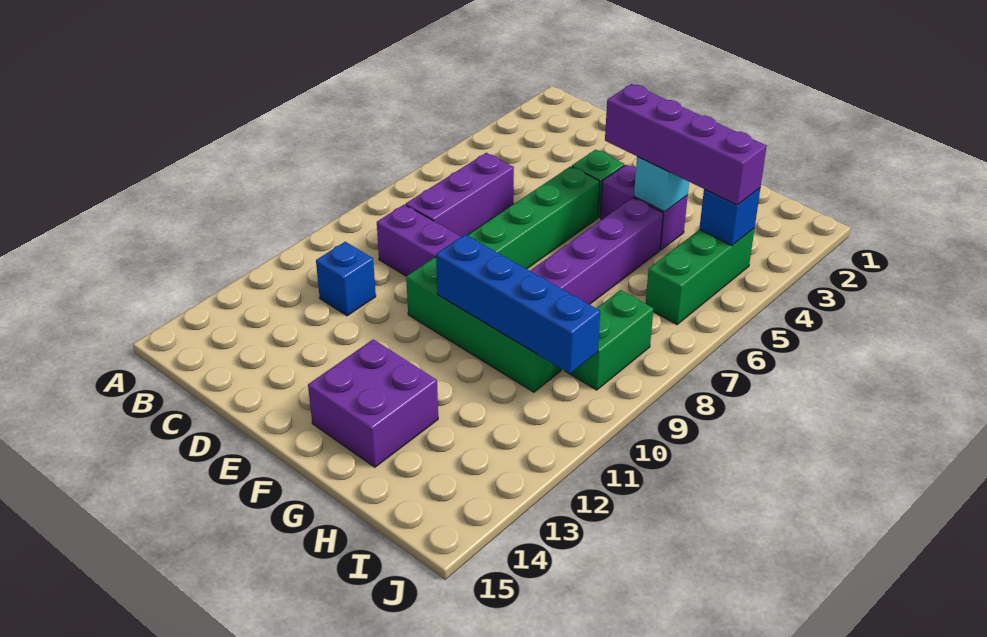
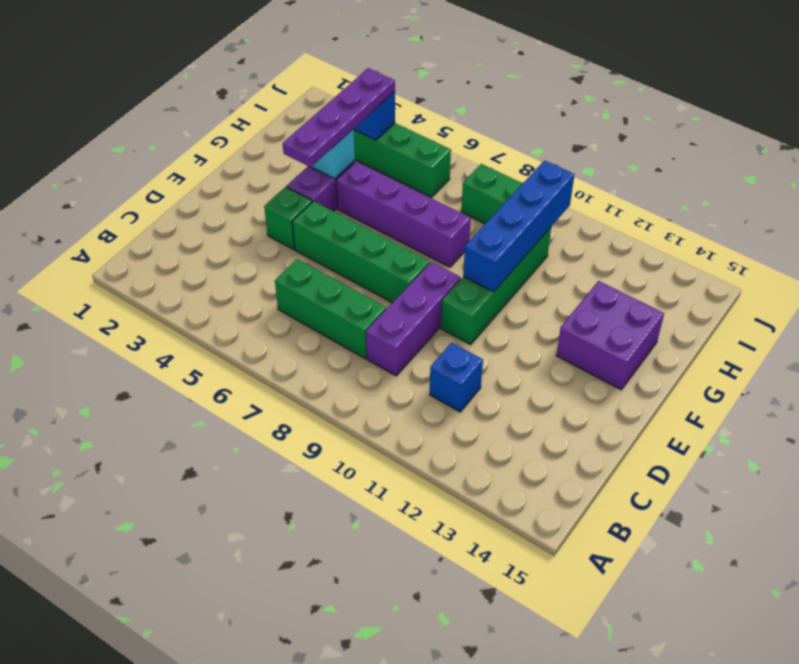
purple 1x3 brick [406,153,514,237] -> green 1x3 brick [275,259,386,358]
purple 1x4 brick [605,84,767,205] -> purple 1x4 plate [283,68,395,167]

